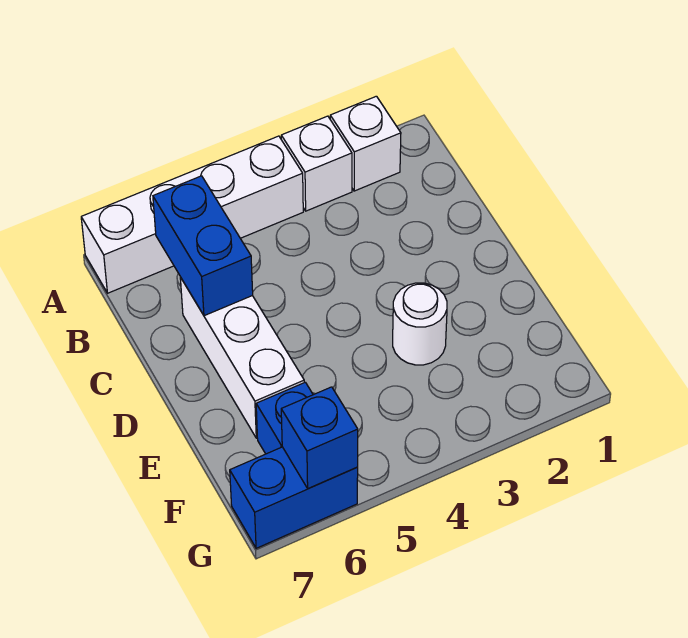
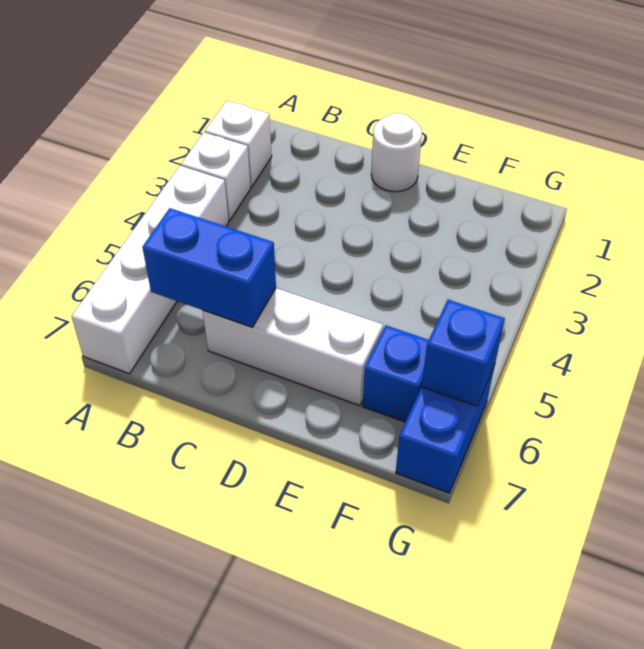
white 1x1 round brick [393,283,447,365] -> white 1x1 round brick moved to [371,113,422,192]

